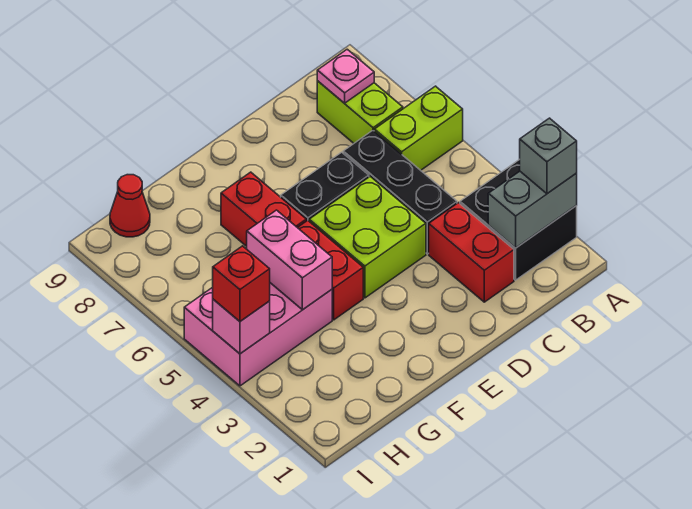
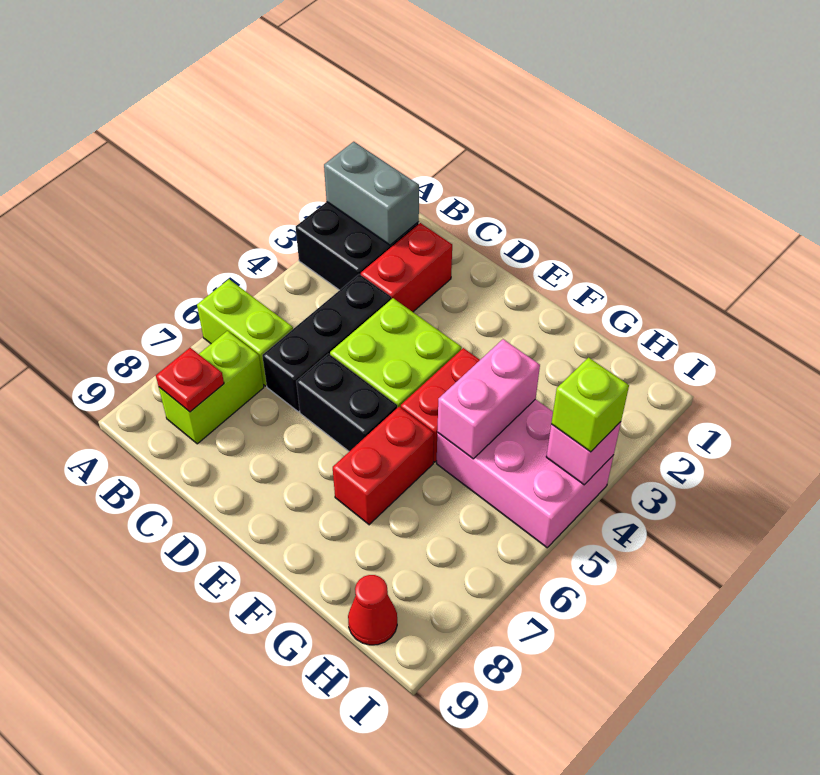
grey 1x1 brick [520,118,577,194] -> none
pink 1x1 plate [317,49,374,103] -> red 1x1 plate [156,348,224,412]
red 1x1 brick [213,246,270,321] -> lime 1x1 brick [551,358,629,452]

